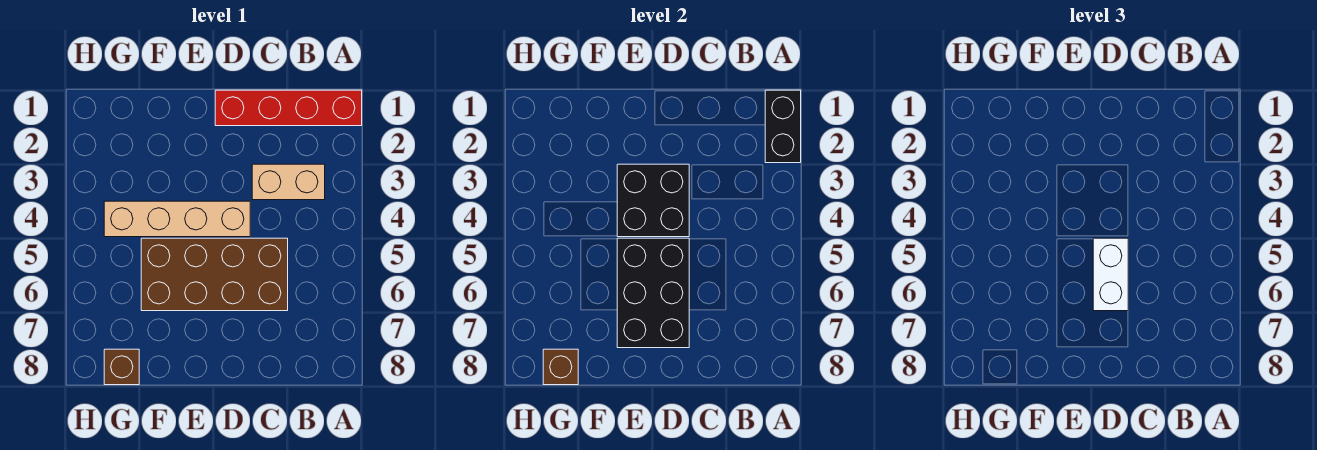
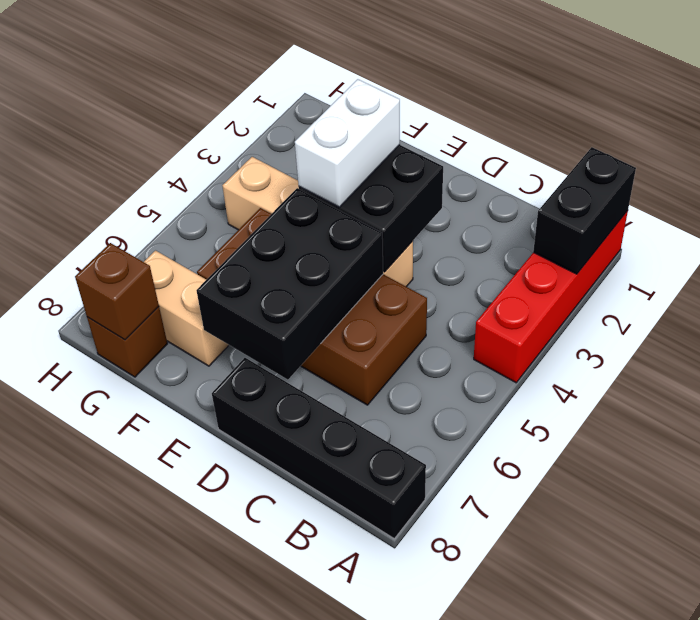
red 1x4 brick [215,90,362,126] -> red 1x4 brick turned to [474,211,628,383]
none -> black 1x4 brick [212,358,426,538]
tan 1x2 brick [252,164,325,200] -> tan 1x2 brick moved to [144,251,229,366]
white 1x2 brick [1093,238,1128,311] -> white 1x2 brick moved to [295,79,400,207]

